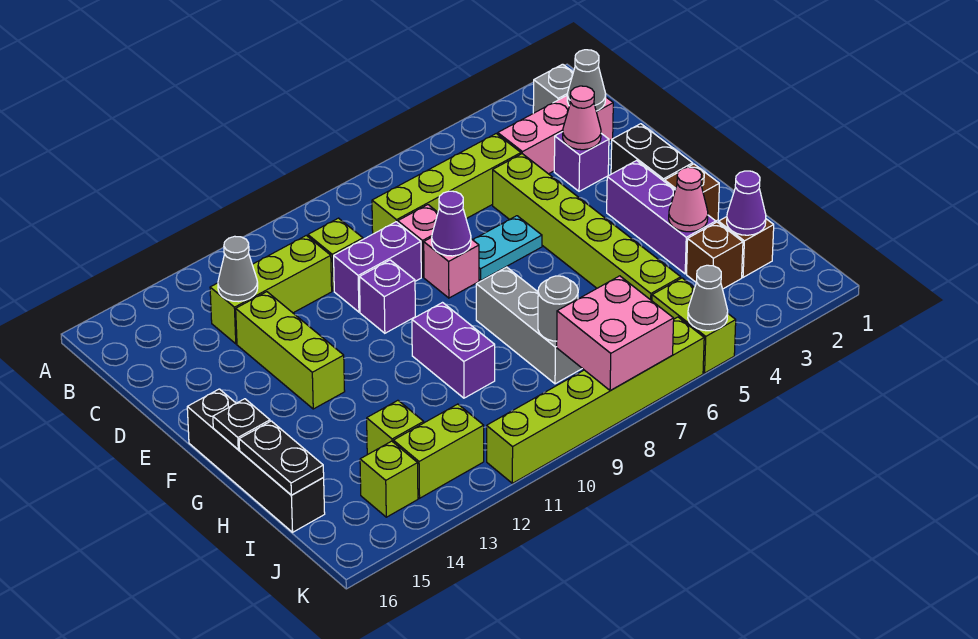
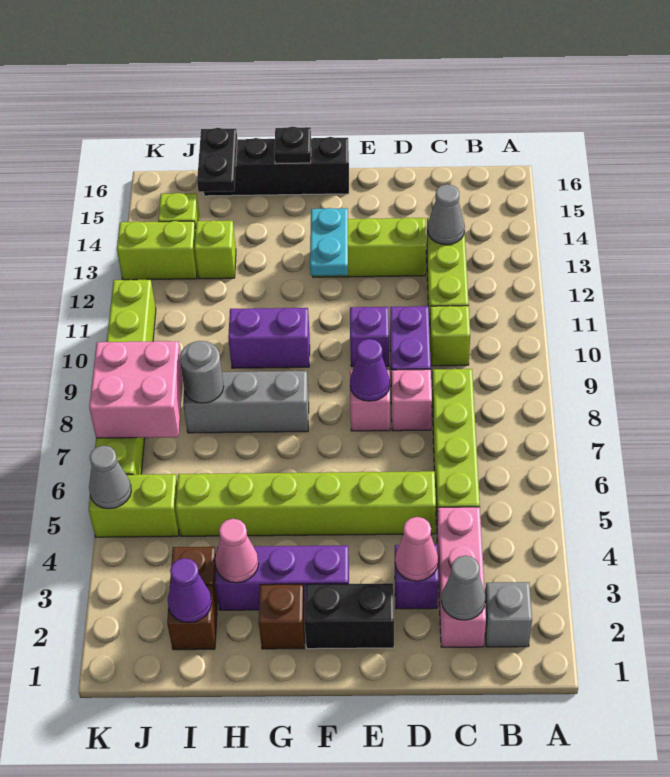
cyan 1x2 plate [473,216,542,280] -> cyan 1x2 plate moved to [310,208,348,276]
black 1x2 plate [239,421,324,495] -> black 1x2 plate turned to [197,128,237,192]
lime 1x2 brick [393,404,484,498] -> lime 1x2 brick turned to [117,221,197,280]

